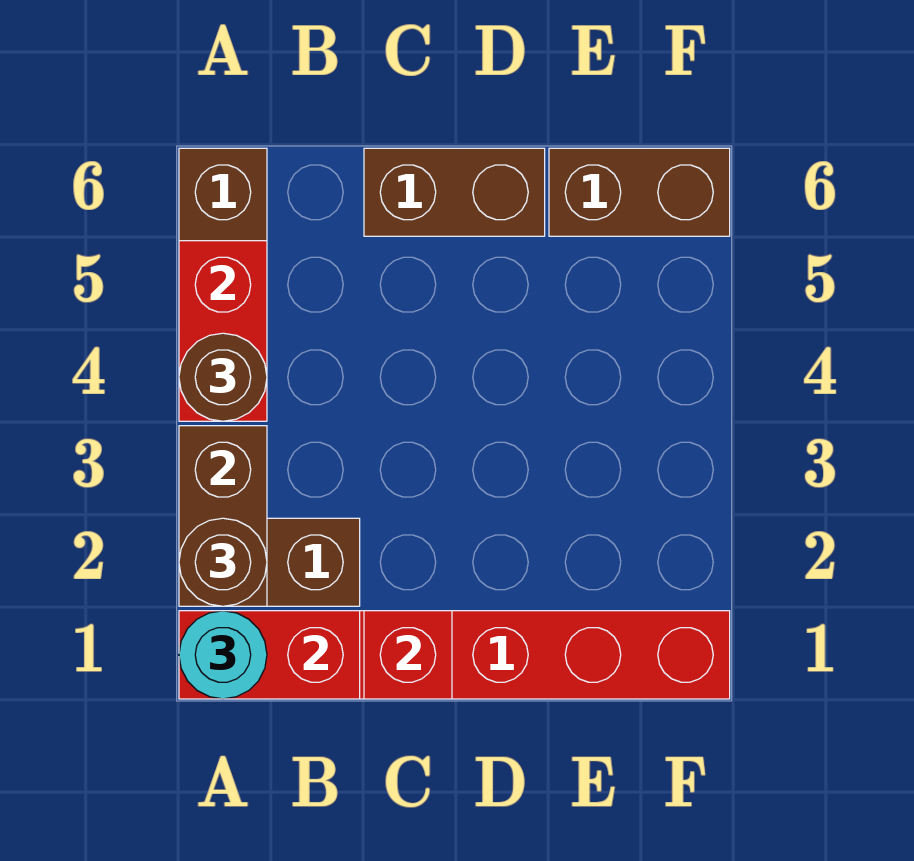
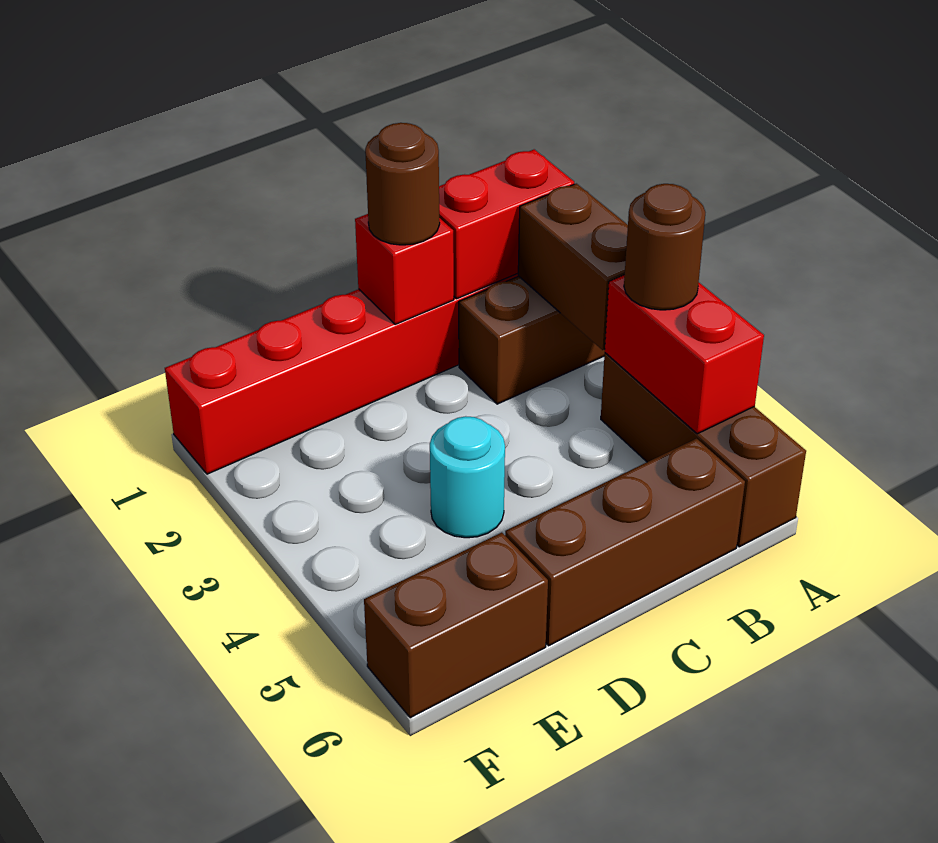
cyan 1x1 round brick [179,611,267,699] -> cyan 1x1 round brick moved to [430,416,505,538]
brown 1x1 round brick [179,518,267,606] -> brown 1x1 round brick moved to [365,123,440,245]
brown 1x2 brick [364,148,545,236] -> brown 1x3 brick [505,438,745,646]

